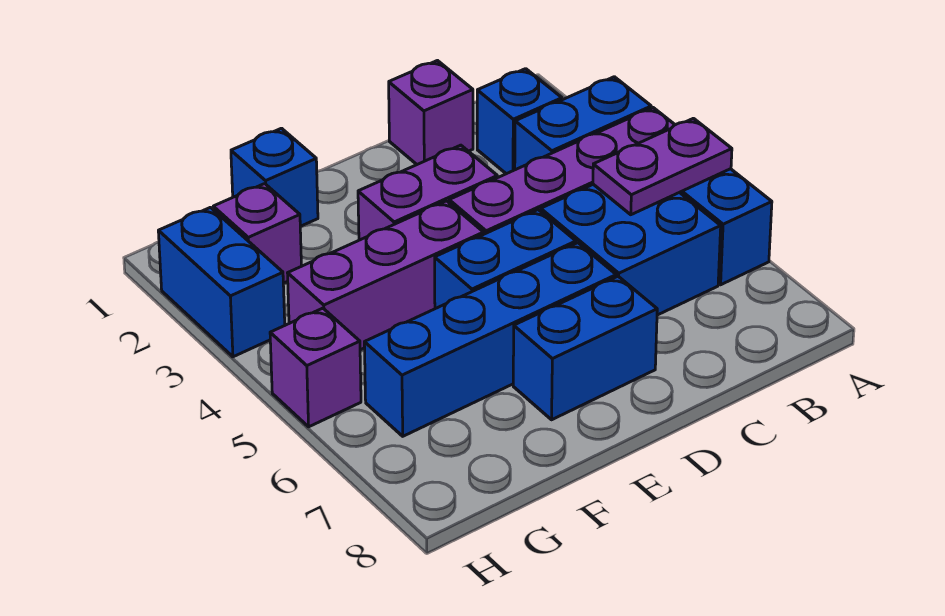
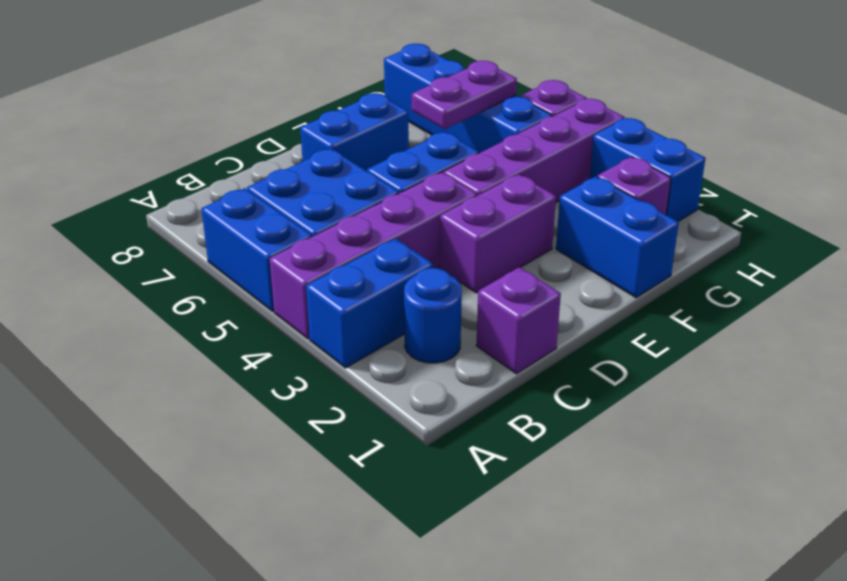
purple 1x2 plate [593,118,732,215] -> purple 1x2 plate moved to [412,61,517,129]
blue 1x1 brick [477,69,562,174] -> blue 1x1 round brick [404,268,462,363]
blue 1x4 brick [364,243,616,436] -> blue 1x4 brick turned to [384,44,552,153]
purple 1x3 brick [288,201,484,350] -> purple 1x4 brick [443,99,624,202]
blue 1x1 brick [231,128,318,226] -> blue 1x2 brick [556,177,679,298]

